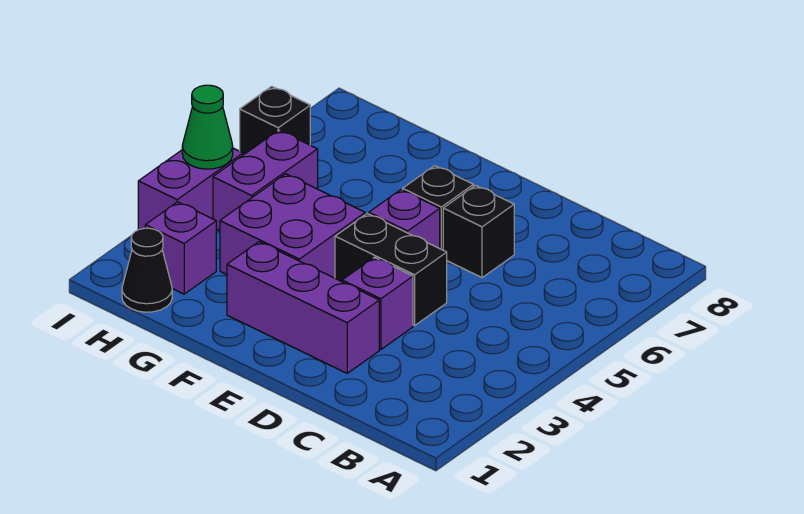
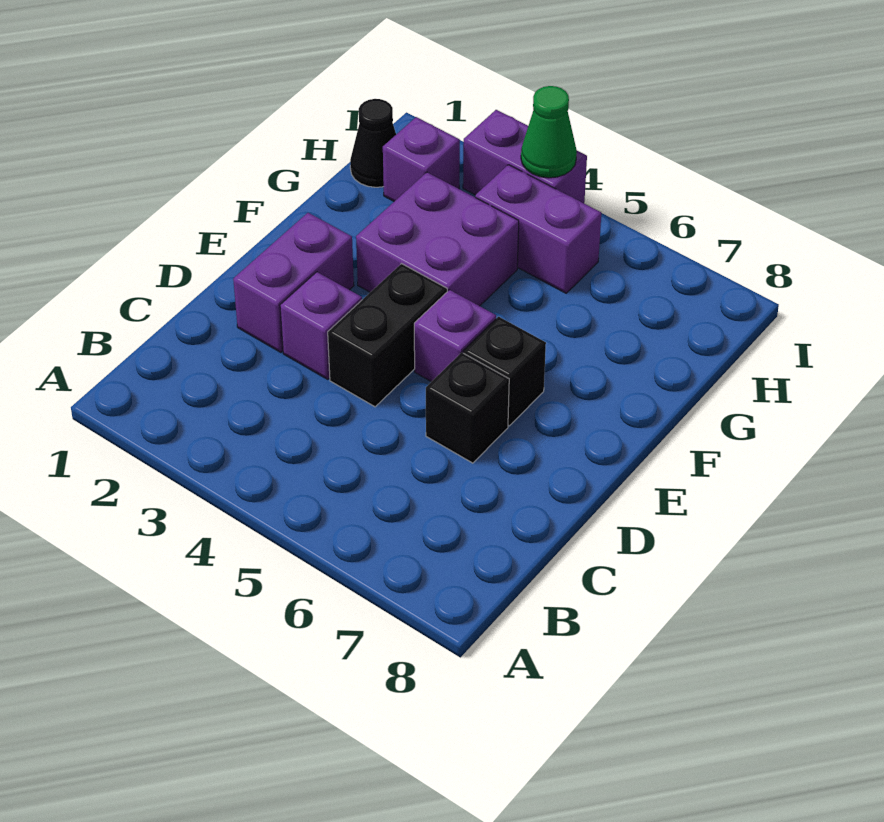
purple 1x3 brick [227,242,379,373] -> purple 1x2 brick [233,213,354,352]
black 1x1 brick [240,86,310,155] -> none

